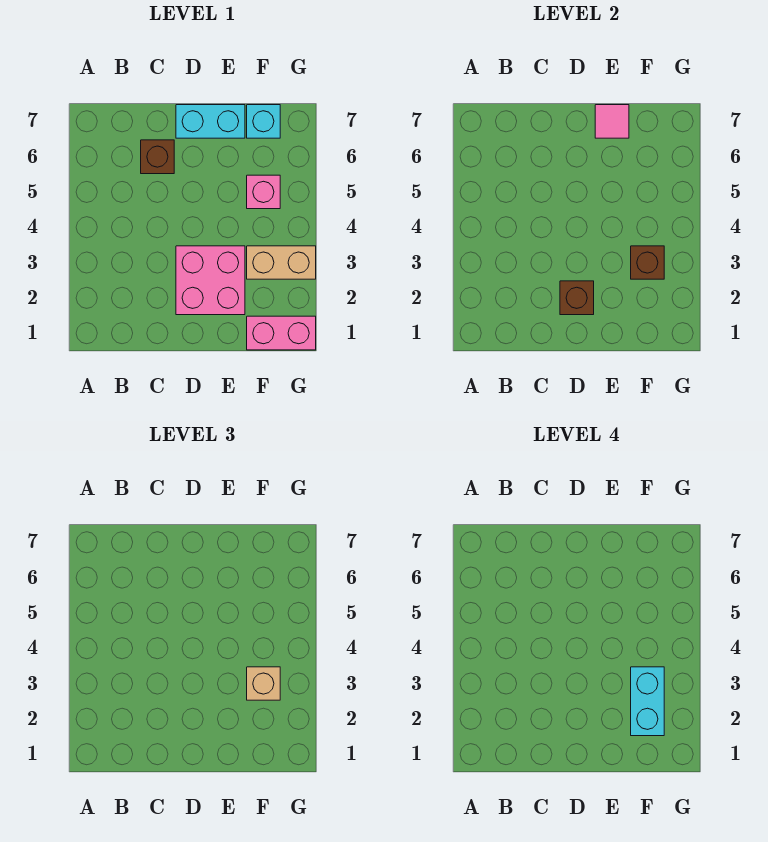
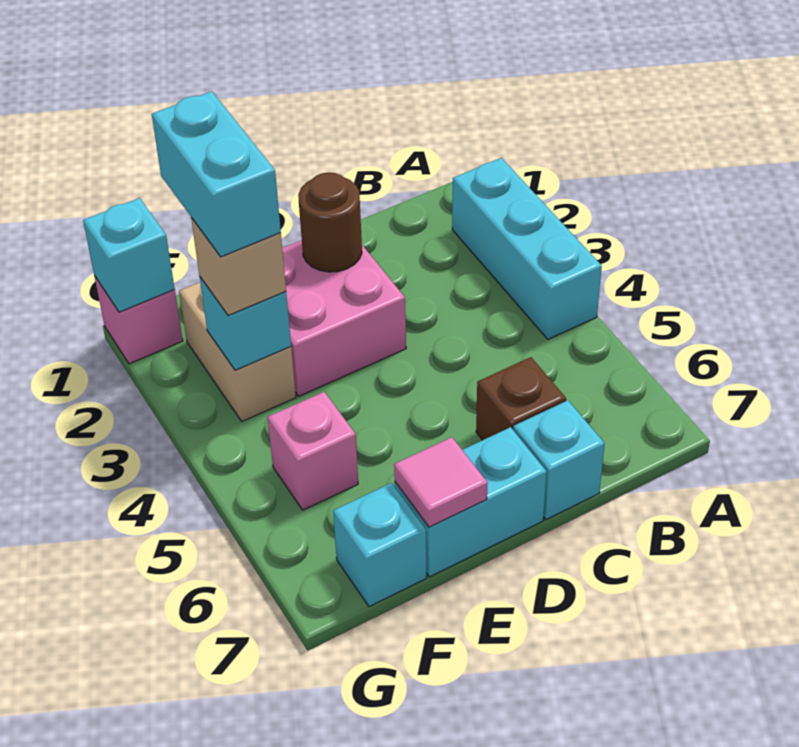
none -> cyan 1x3 brick [452,158,602,339]
none -> cyan 1x1 brick [513,400,605,519]
brown 1x1 brick [560,281,594,315] -> brown 1x1 round brick [298,172,362,272]
pink 1x2 brick [247,316,316,350] -> pink 1x1 brick [94,276,183,364]
tan 1x2 brick [247,246,316,279] -> tan 1x2 brick turned to [179,282,296,421]
brown 1x1 brick [631,246,664,279] -> cyan 1x1 brick [200,277,291,370]
none -> cyan 1x1 brick [83,198,175,312]

